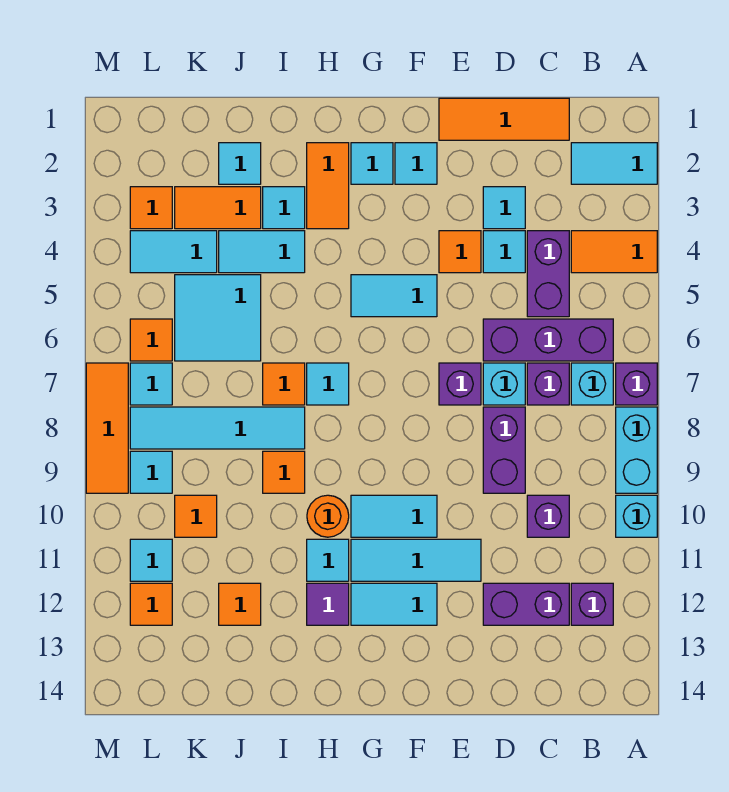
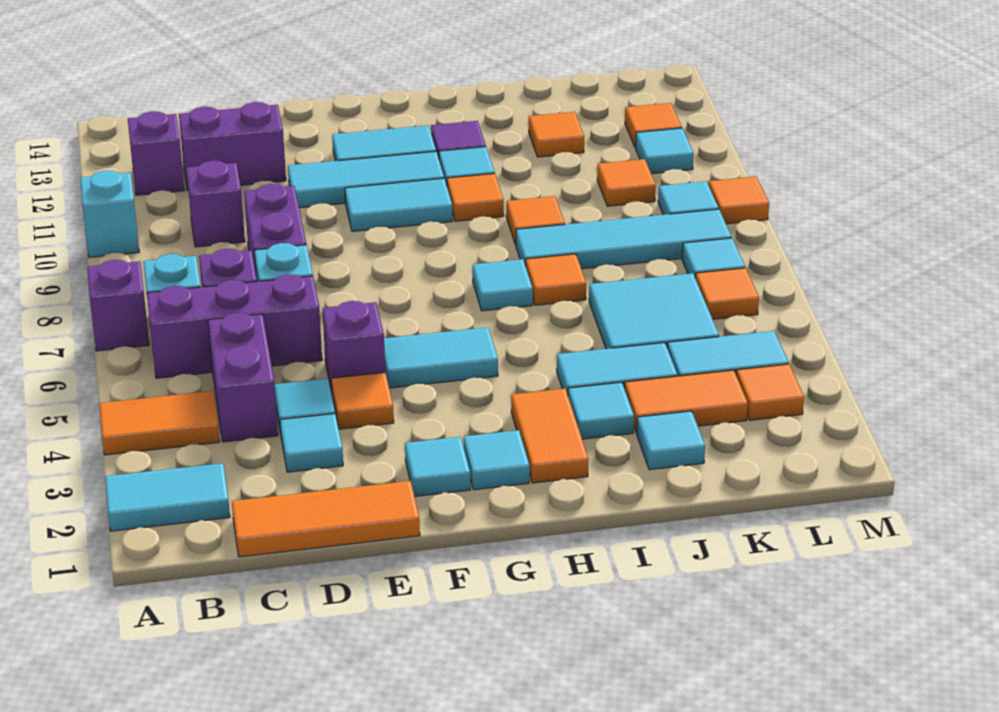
cyan 1x2 brick [616,407,657,493] -> none
purple 1x1 brick [439,363,481,405] -> purple 1x1 brick moved to [322,301,385,393]
orange 1x1 round brick [307,495,349,537] -> orange 1x1 tile [447,173,504,221]
orange 1x3 tile [86,363,128,493] -> orange 1x1 tile [709,176,769,224]

